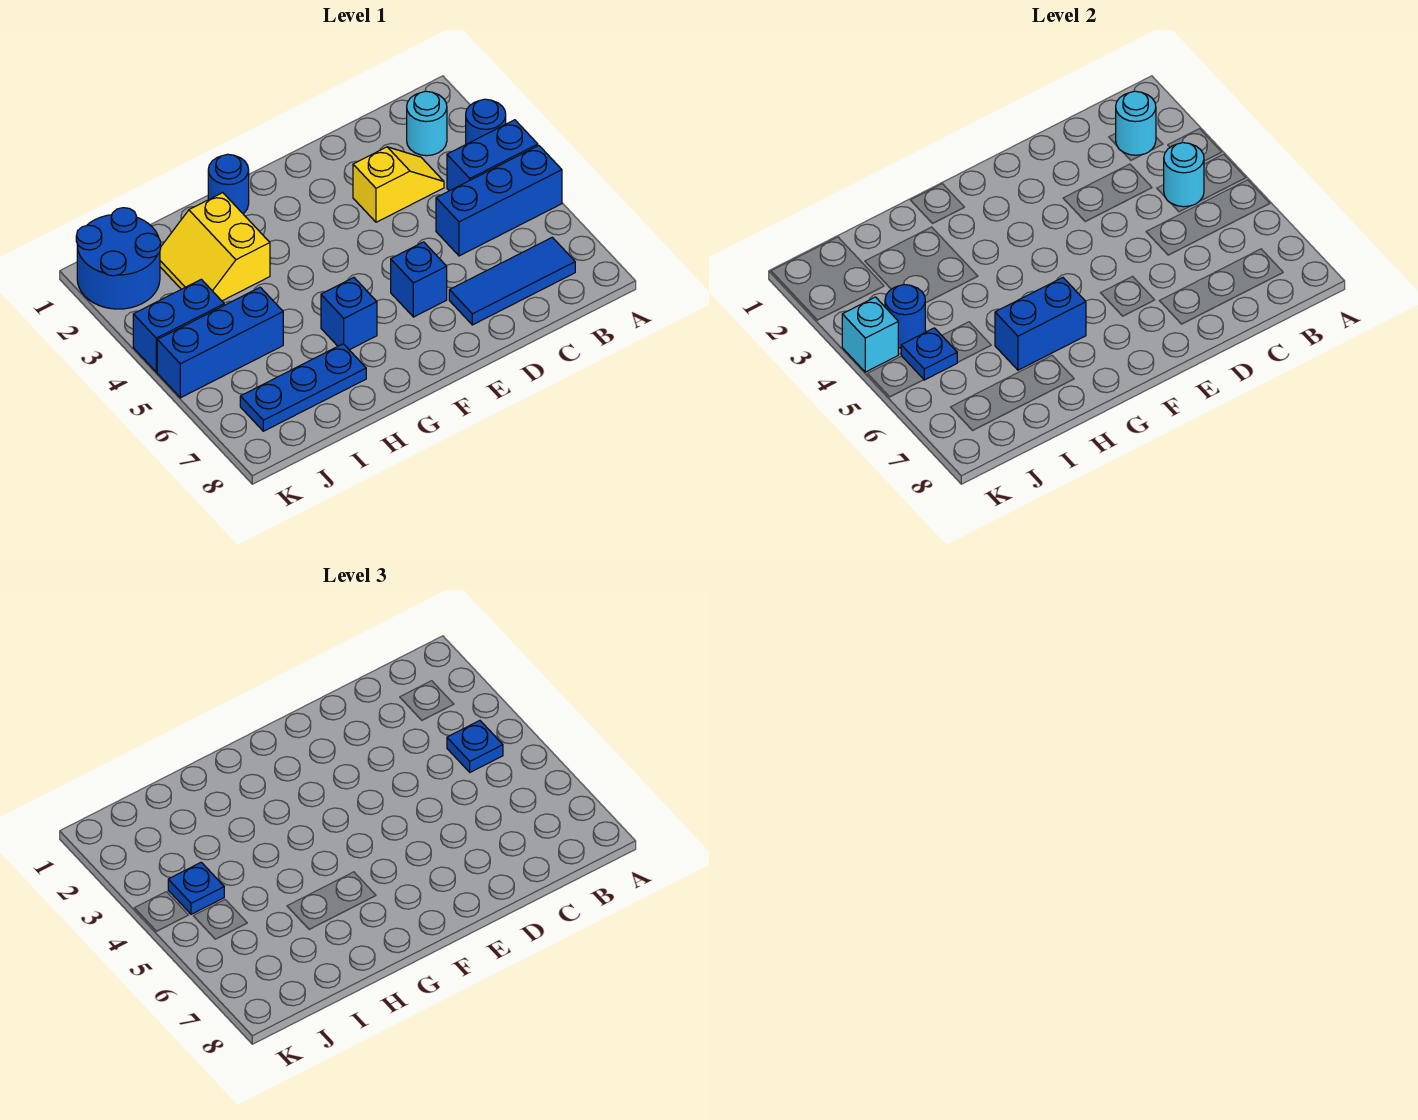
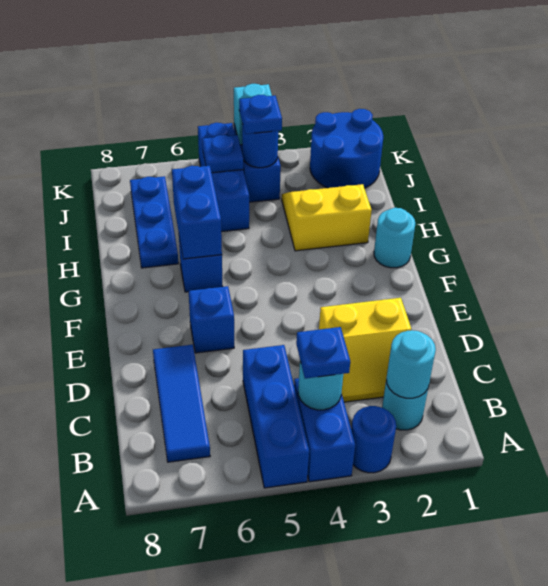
yellow 1x2 slope [353,147,444,222] -> yellow 2x2 slope [319,298,412,402]
blue 1x1 round brick [208,154,249,214] -> cyan 1x1 round brick [374,208,415,268]

